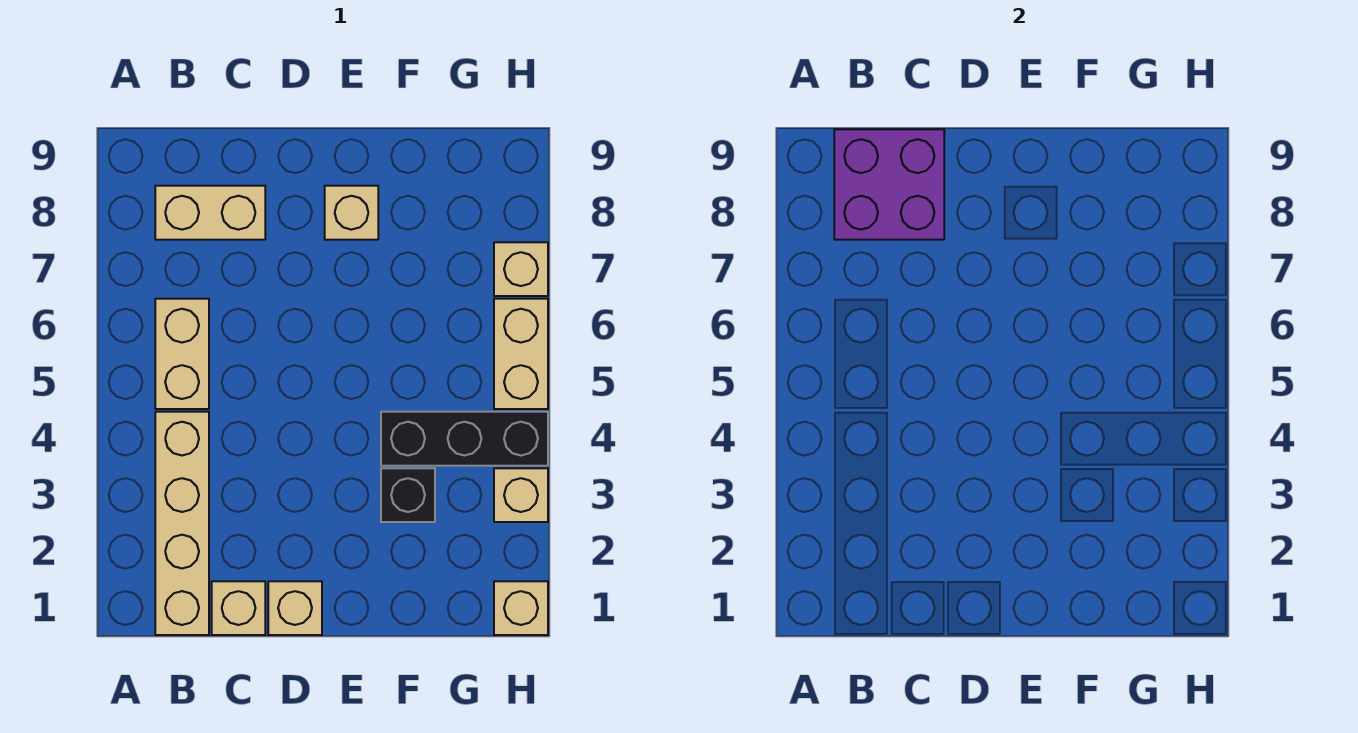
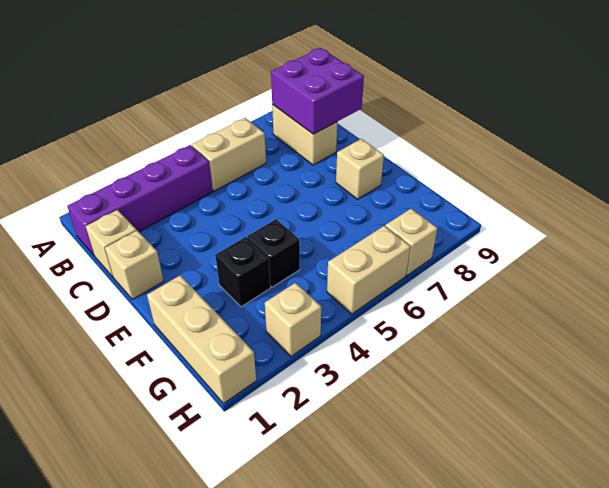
tan 1x4 brick [155,412,209,635] -> purple 1x4 brick [67,145,213,255]
black 1x3 brick [381,412,548,466] -> black 1x1 brick [247,219,300,287]
tan 1x1 brick [494,581,548,635] -> tan 1x3 brick [147,275,256,404]

